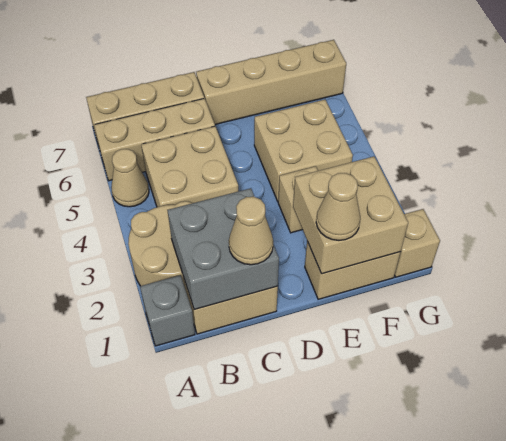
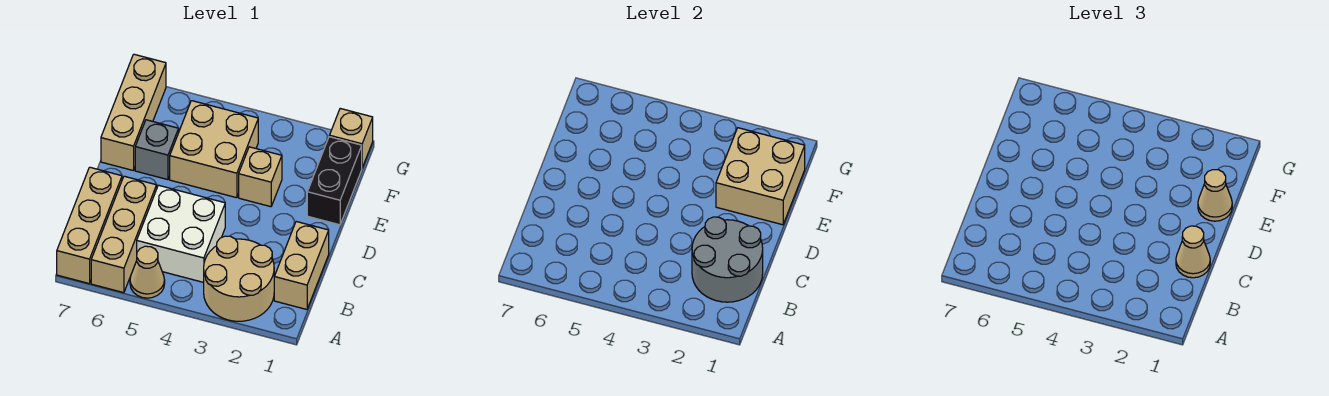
grey 1x1 brick [140,275,195,346] -> grey 1x1 brick moved to [135,120,179,180]
grey 2x2 brick [167,188,279,310] -> grey 2x2 round brick [692,217,763,302]
tan 2x2 brick [141,126,238,207] -> white 2x2 brick [137,185,225,282]
tan 1x4 brick [196,40,346,124] -> tan 1x3 brick [101,54,166,171]
tan 1x2 brick [305,241,400,299] -> black 1x2 brick [307,137,362,225]

